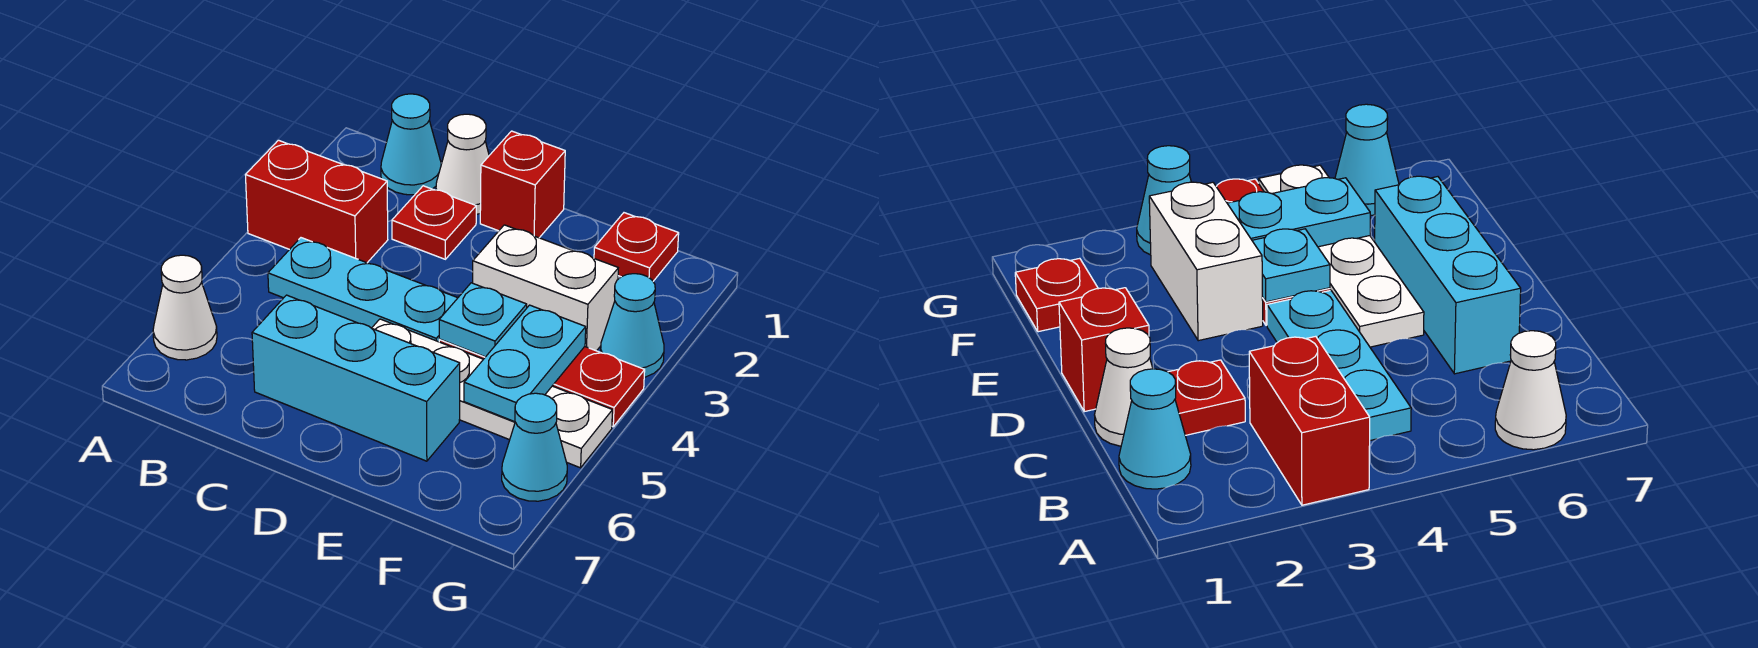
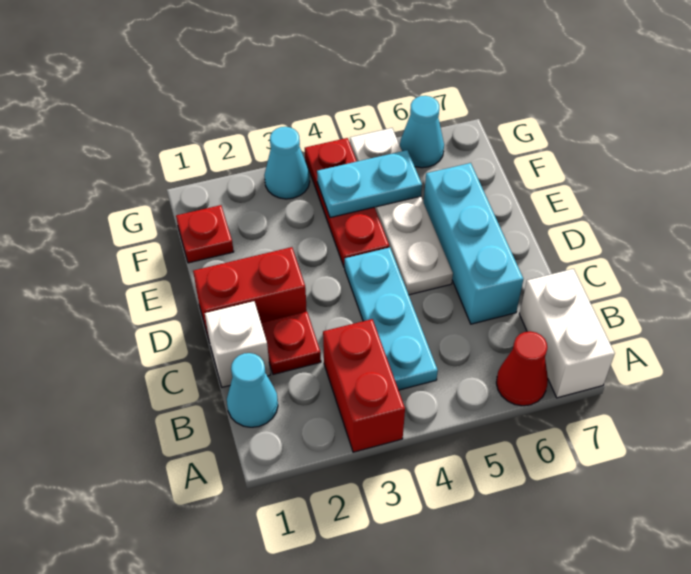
white 1x1 cone [153,255,217,360] -> red 1x1 cone [496,331,548,406]
white 1x1 cone [436,114,489,214] -> white 1x1 brick [205,301,270,387]
red 1x1 brick [480,131,565,238] -> red 1x2 brick [193,247,307,339]
white 1x2 brick [473,225,618,351] -> white 1x2 brick moved to [520,269,615,398]
cyan 1x1 plate [439,283,527,357] -> none

